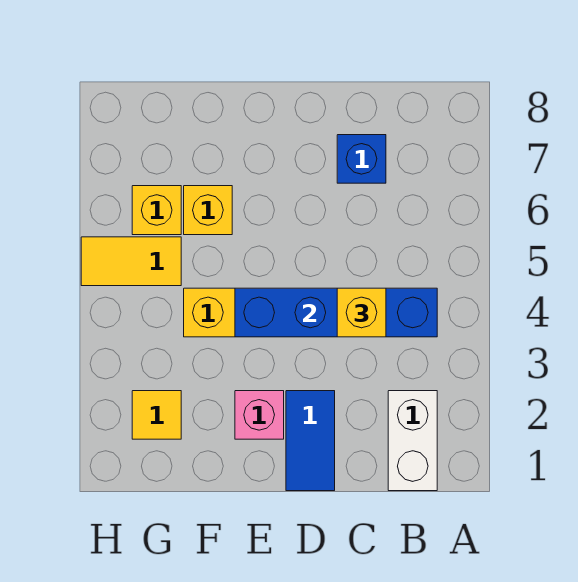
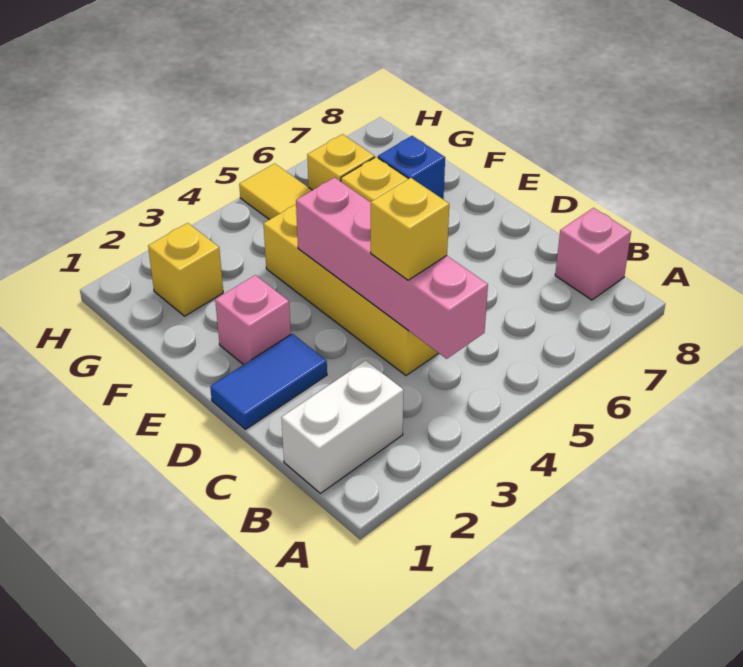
blue 1x4 brick [235,288,437,337] -> pink 1x4 brick [296,178,488,359]
none -> pink 1x1 brick [555,208,631,300]
blue 1x1 brick [337,135,386,183] -> blue 1x1 brick moved to [378,136,445,199]
yellow 1x1 tile [132,391,181,439] -> yellow 1x1 brick [148,223,223,316]

